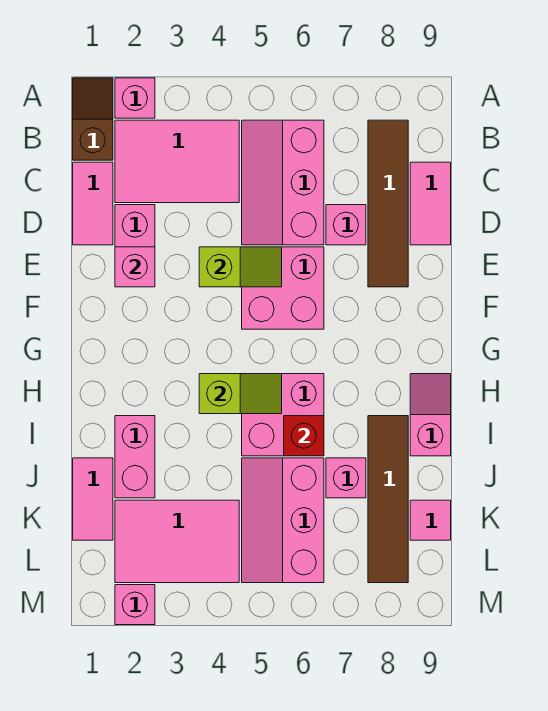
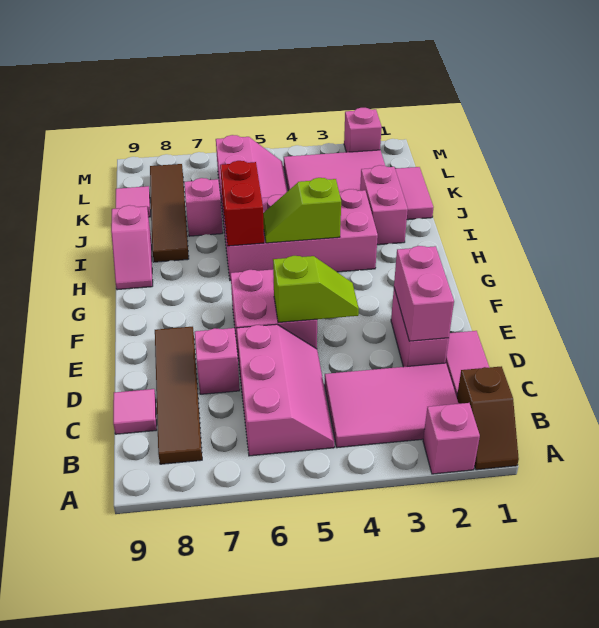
pink 1x2 tile [410,162,451,245] -> pink 1x1 tile [113,389,157,434]
pink 1x1 brick [115,247,155,287] -> pink 1x2 brick [394,246,454,341]
lime 1x2 slope [199,247,282,287] -> lime 1x2 slope turned to [273,256,359,323]
pink 2x2 brick [242,374,324,456] -> pink 2x4 brick [223,189,378,280]
red 1x1 brick [284,416,324,456] -> red 1x2 brick [220,161,264,246]

